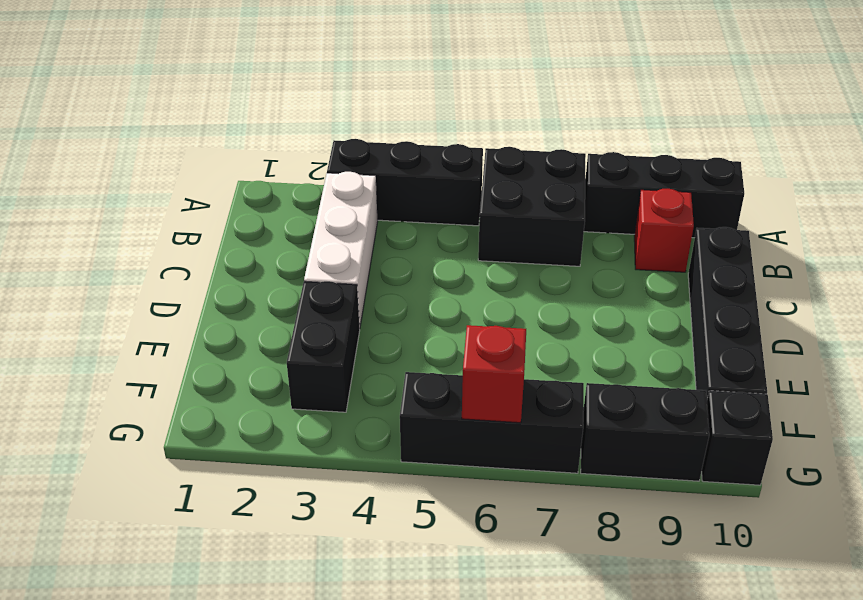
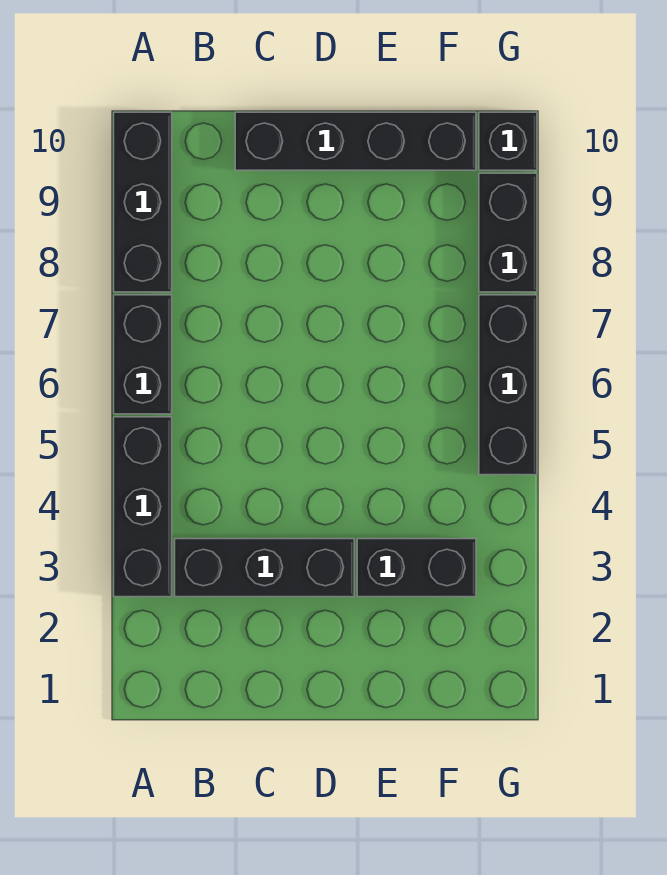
black 2x2 brick [478,147,586,266] -> black 1x2 brick [114,295,172,414]
white 1x3 brick [304,172,378,329] -> black 1x3 brick [175,539,354,597]
red 1x1 brick [634,189,694,272] -> none
red 1x1 brick [462,325,526,423] -> none

